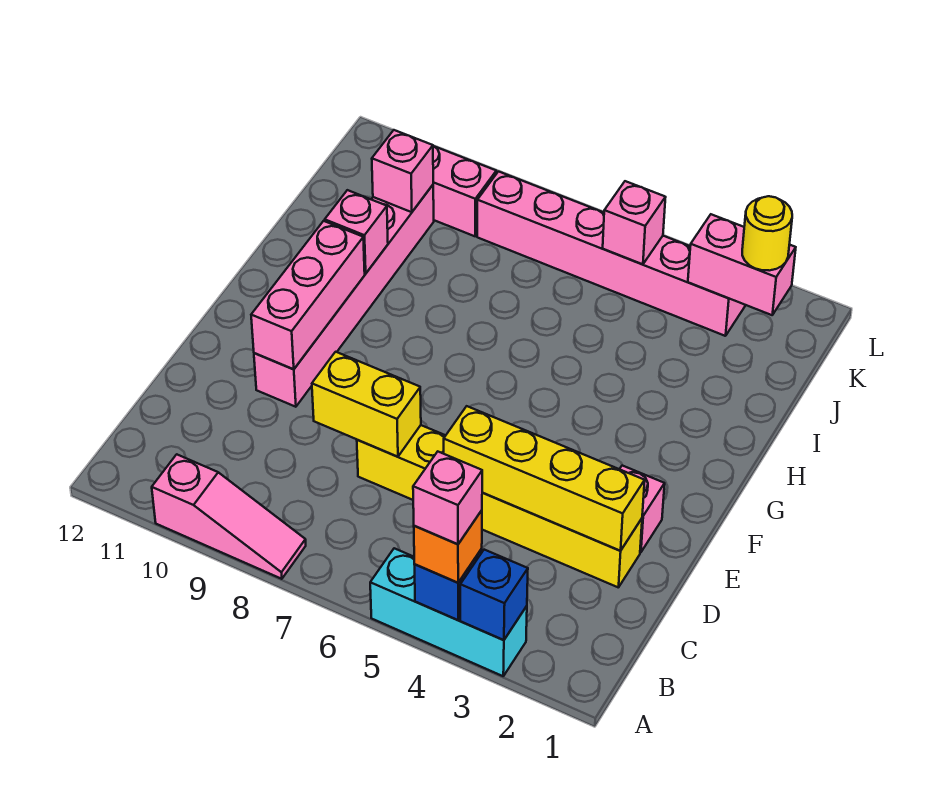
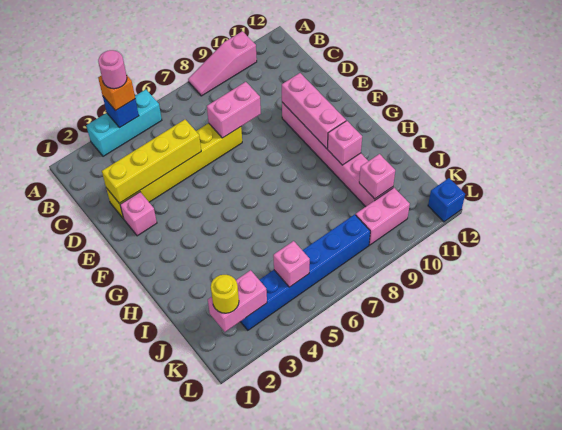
blue 1x1 brick [460,550,528,640] -> blue 1x1 brick moved to [428,178,465,222]
pink 1x1 brick [413,452,482,544] -> pink 1x1 round brick [98,50,127,89]
yellow 1x2 brick [312,352,421,457] -> pink 1x2 brick [207,82,261,138]
pink 1x6 brick [477,172,745,336] -> blue 1x6 brick [240,214,370,330]

